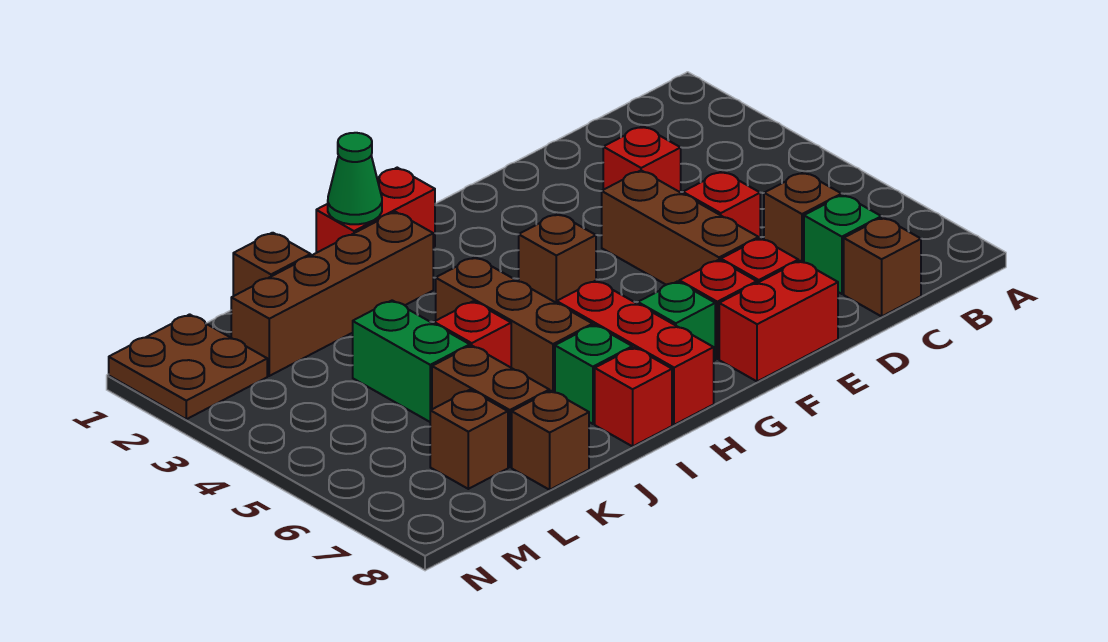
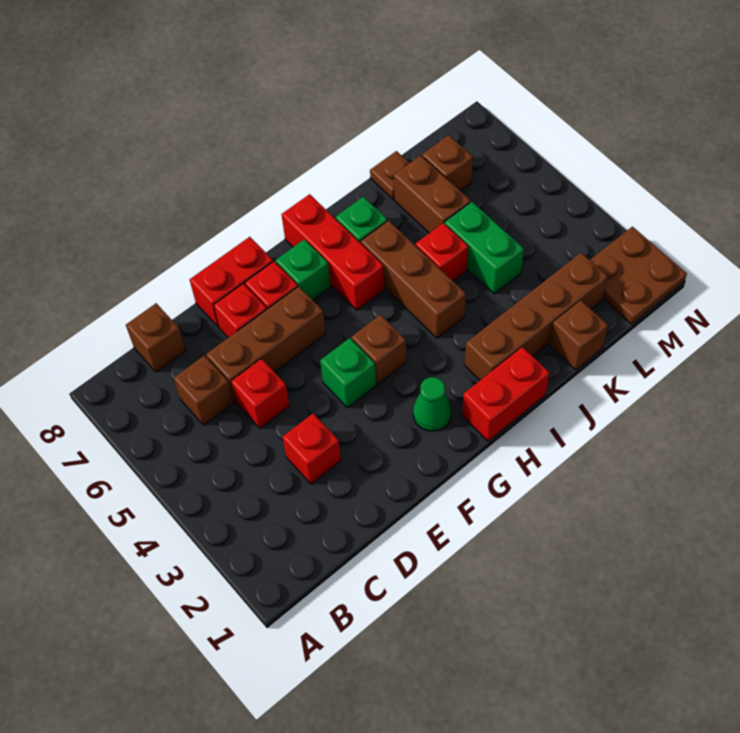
green 1x1 brick [804,195,881,294] -> green 1x1 brick moved to [320,338,376,408]
brown 1x3 brick [602,170,759,285] -> brown 1x3 brick turned to [206,286,326,402]
green 1x1 cone [328,133,382,224] -> green 1x1 cone moved to [413,377,451,431]
red 1x1 brick [595,347,672,446] -> none
brown 1x1 brick [512,391,589,490] -> brown 1x1 plate [370,151,409,199]

